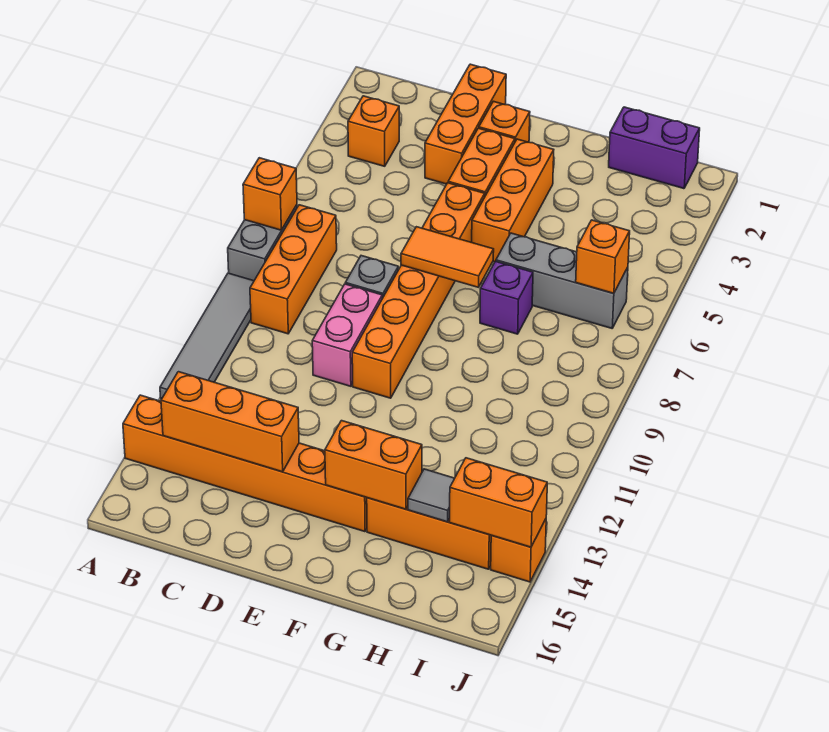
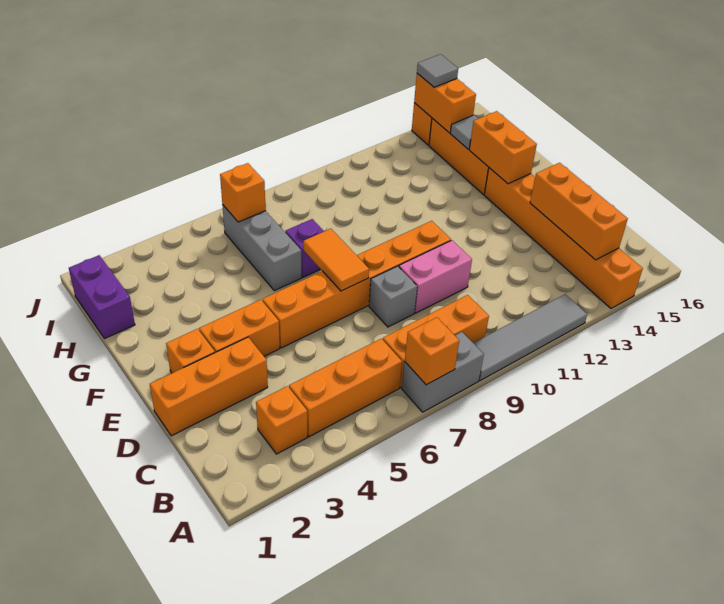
orange 1x3 brick [472,139,554,262] -> orange 1x3 brick moved to [289,339,402,437]
none -> grey 1x1 tile [417,54,458,87]

